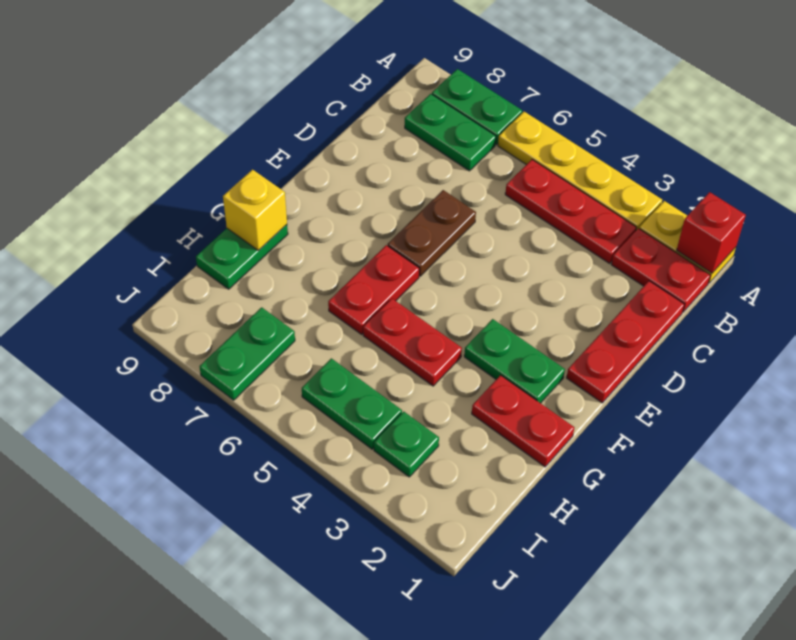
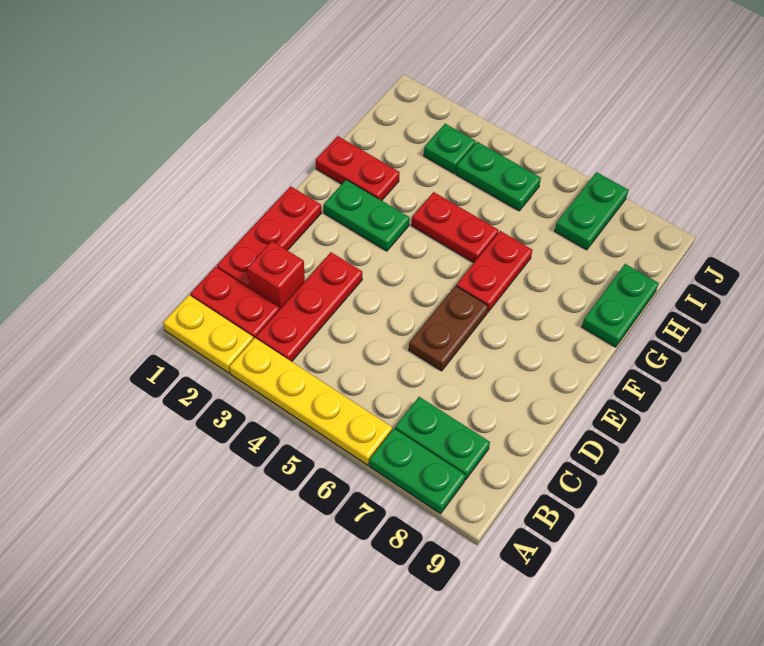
red 1x1 brick [677,192,746,273] -> red 1x1 brick moved to [247,241,305,310]
red 1x3 plate [505,160,636,263] -> red 1x3 plate turned to [256,252,362,362]
yellow 1x1 brick [223,170,287,251] -> none

